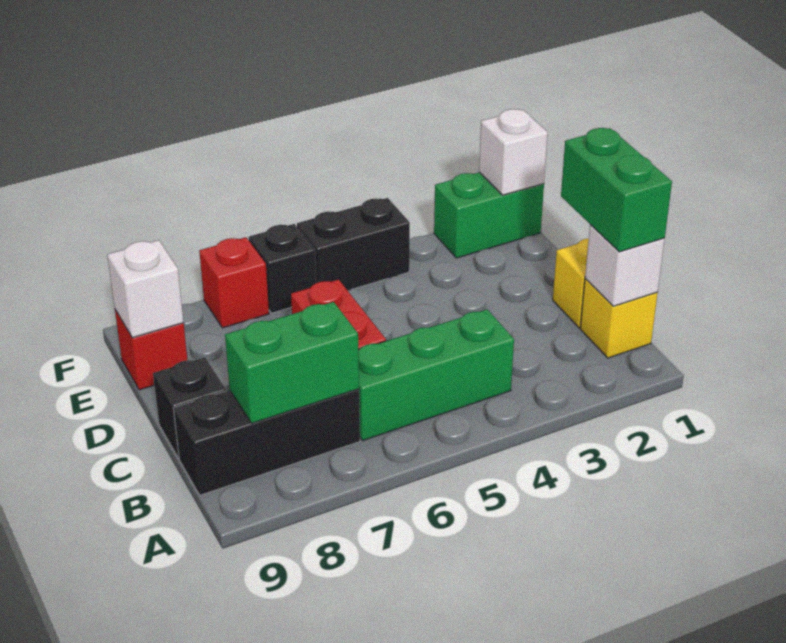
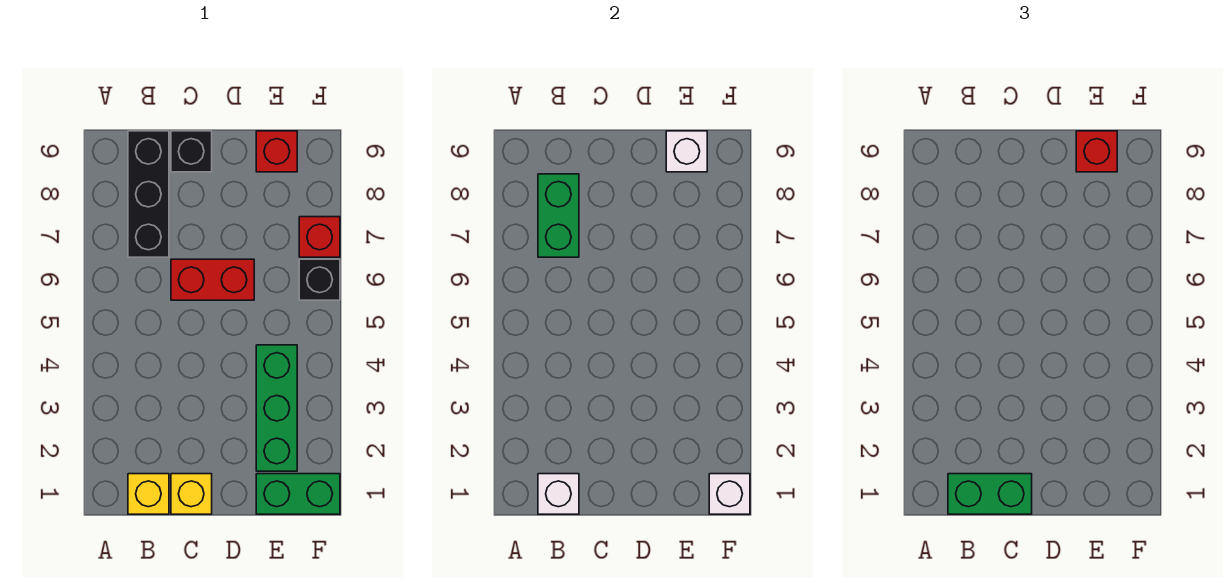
green 1x3 brick [358,309,514,440] -> green 1x3 brick moved to [256,345,297,471]
none -> red 1x1 brick [1076,131,1117,172]
green 1x2 brick [434,172,544,258] -> green 1x2 brick turned to [256,474,340,514]
black 1x2 brick [297,198,410,290] -> none

